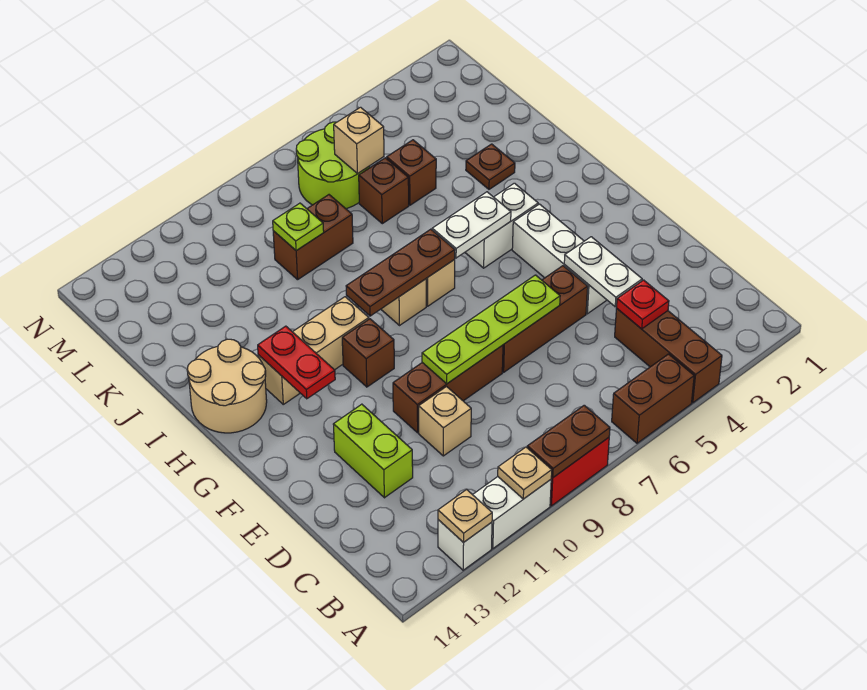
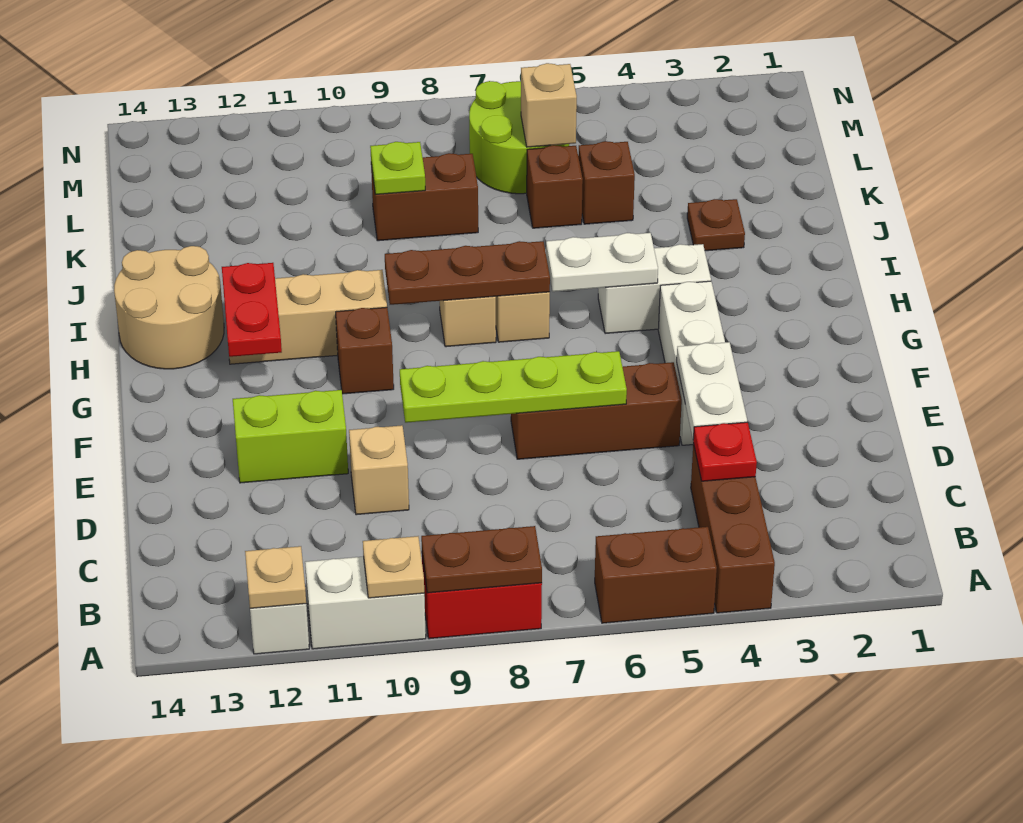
lime 1x2 brick [333,404,413,498] -> lime 1x2 brick turned to [233,390,348,483]
brown 1x3 brick [393,345,503,433] -> none

